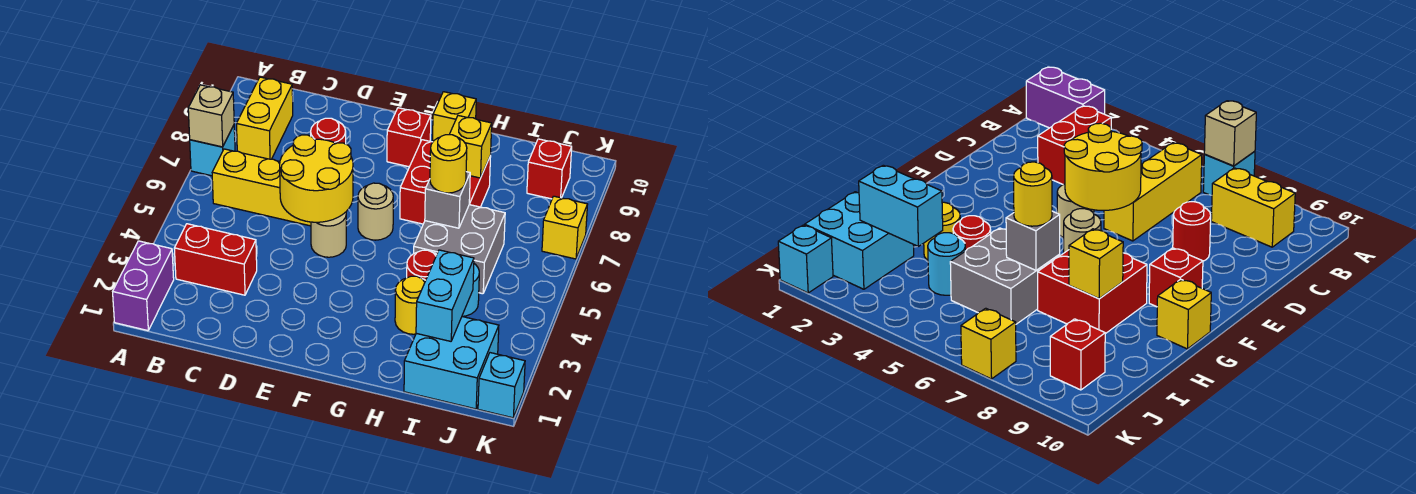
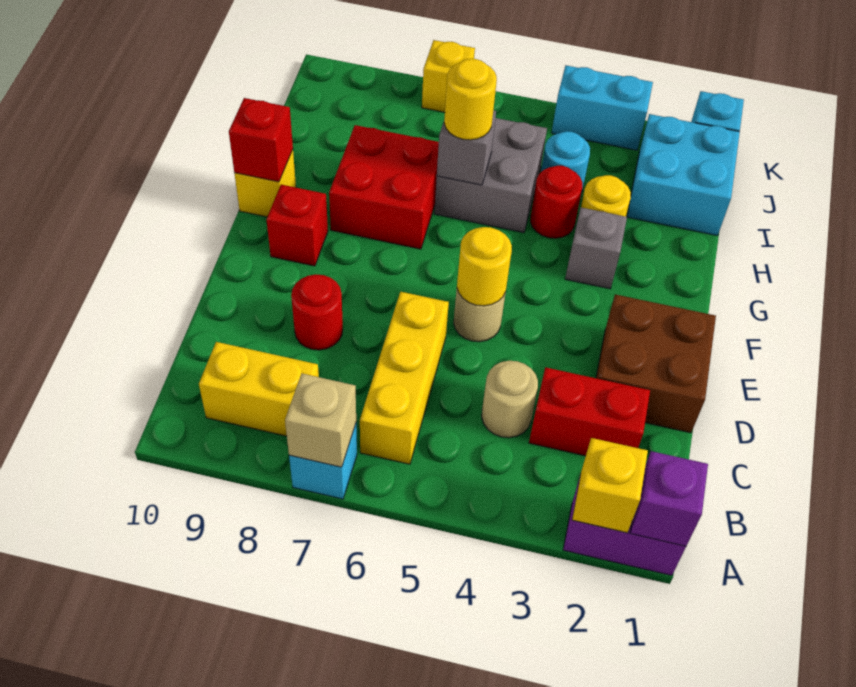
none -> purple 1x1 brick [630,451,708,546]
red 1x2 brick [174,224,257,295] -> red 1x2 brick turned to [529,367,650,456]
none -> brown 2x2 brick [596,294,716,433]
yellow 2x2 round brick [280,135,353,222] -> yellow 1x1 round brick [457,227,512,306]
tan 1x1 round brick [358,183,393,240] -> tan 1x1 round brick moved to [482,361,538,438]
none -> grey 1x1 brick [565,208,627,289]
yellow 1x1 brick [449,116,492,178] -> yellow 1x1 brick moved to [572,438,648,533]
cyan 1x2 brick [416,250,474,341] -> cyan 1x2 brick moved to [552,65,653,150]
red 1x1 brick [527,139,572,199] -> red 1x1 brick moved to [229,98,293,182]

